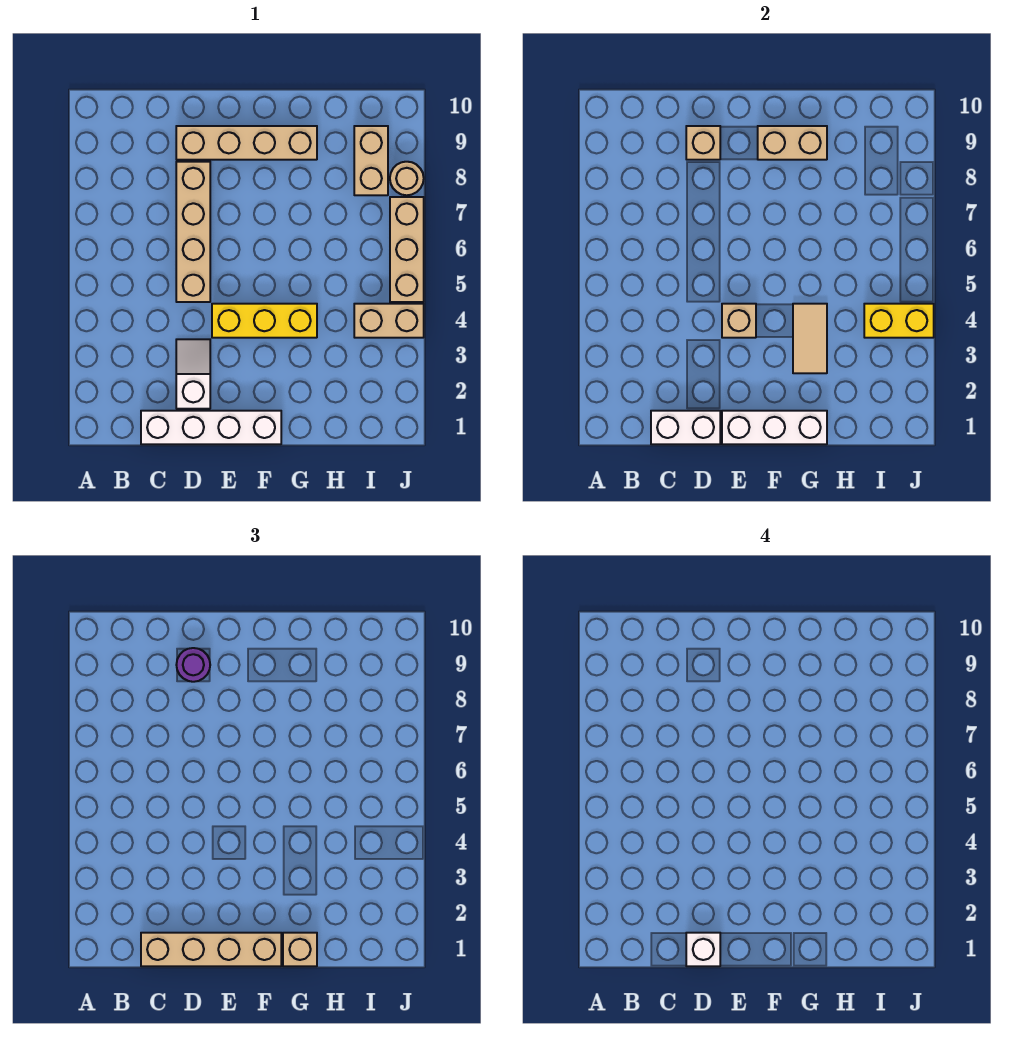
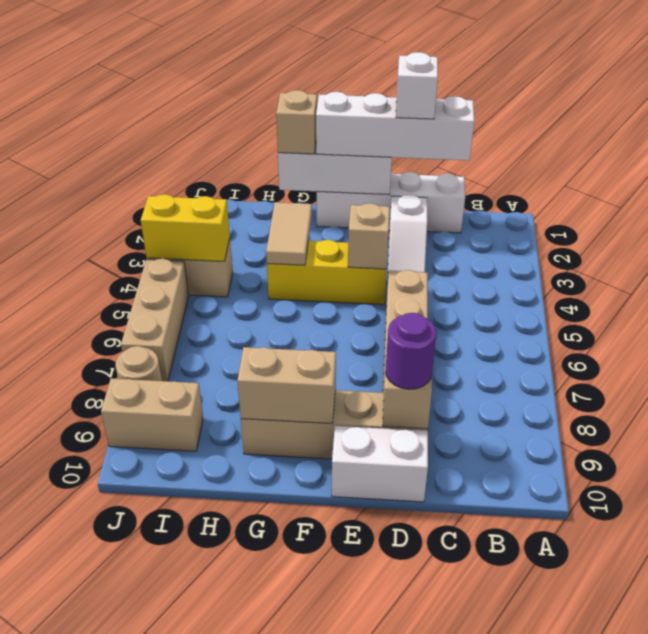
white 1x2 brick [651,411,720,444] -> white 1x2 brick moved to [332,426,428,502]
tan 1x4 brick [141,933,281,966] -> white 1x4 brick [316,92,474,160]
tan 1x2 brick [354,126,388,195] -> tan 1x2 brick turned to [101,378,203,451]

